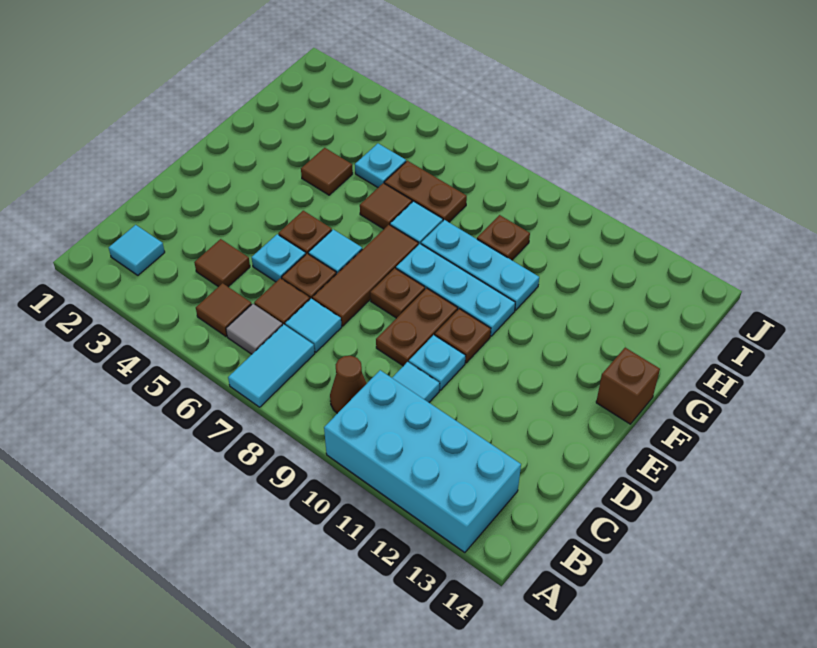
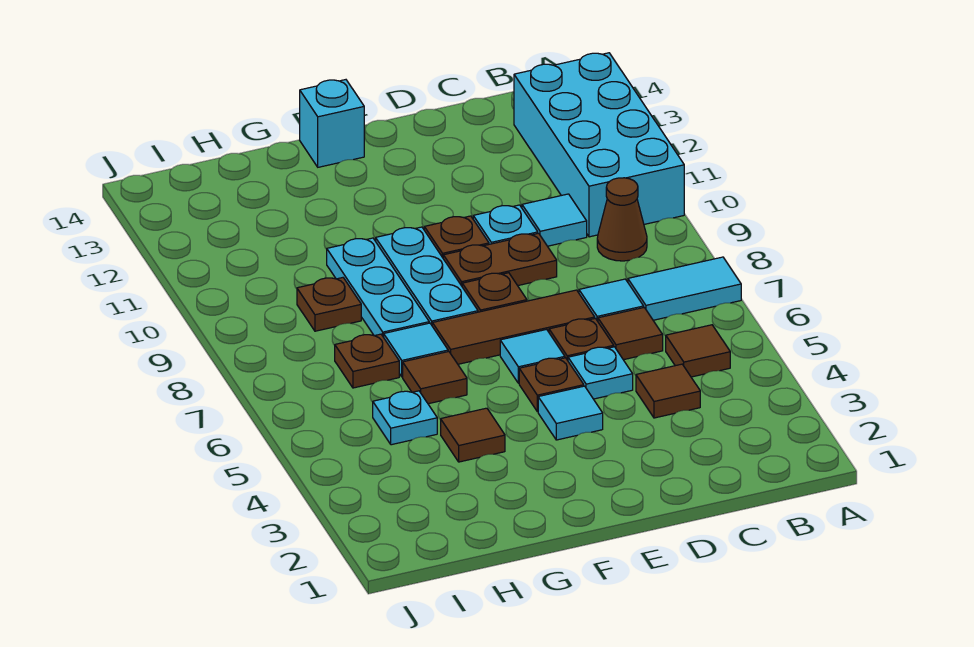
cyan 1x1 tile [109,225,165,275] -> cyan 1x1 tile moved to [538,386,603,440]
grey 1x1 tile [226,304,282,354] -> none
brown 1x1 brick [596,348,660,424] -> cyan 1x1 brick [300,80,364,167]
brown 1x2 plate [384,161,467,222] -> brown 1x1 plate [335,334,399,388]

